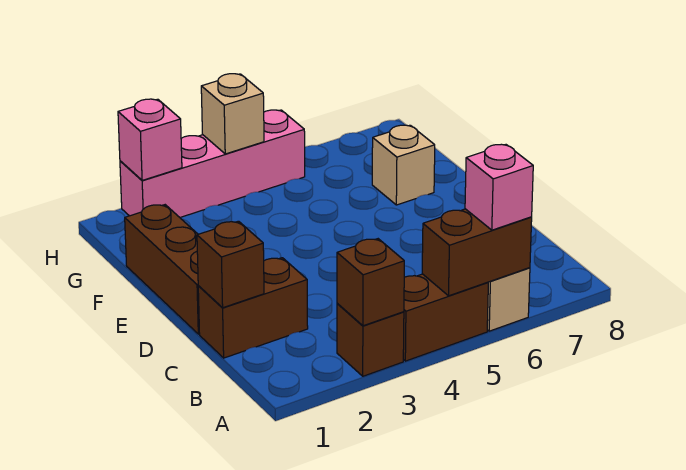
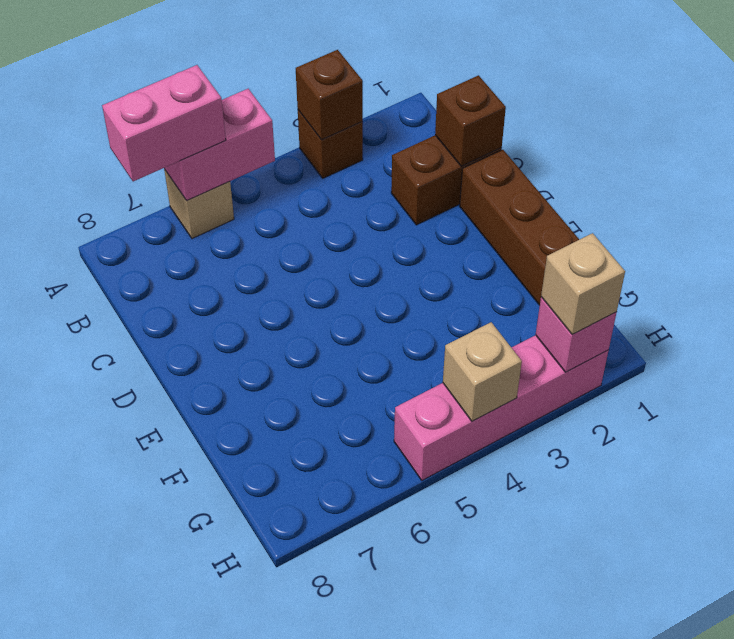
brown 1x2 brick [403,274,488,361] -> none
brown 1x2 brick [422,209,532,296] -> pink 1x2 brick [164,89,275,201]
pink 1x1 brick [465,144,533,230] -> pink 1x2 brick [102,65,226,181]
tan 1x1 brick [372,125,435,205] -> tan 1x1 brick moved to [541,233,625,334]

